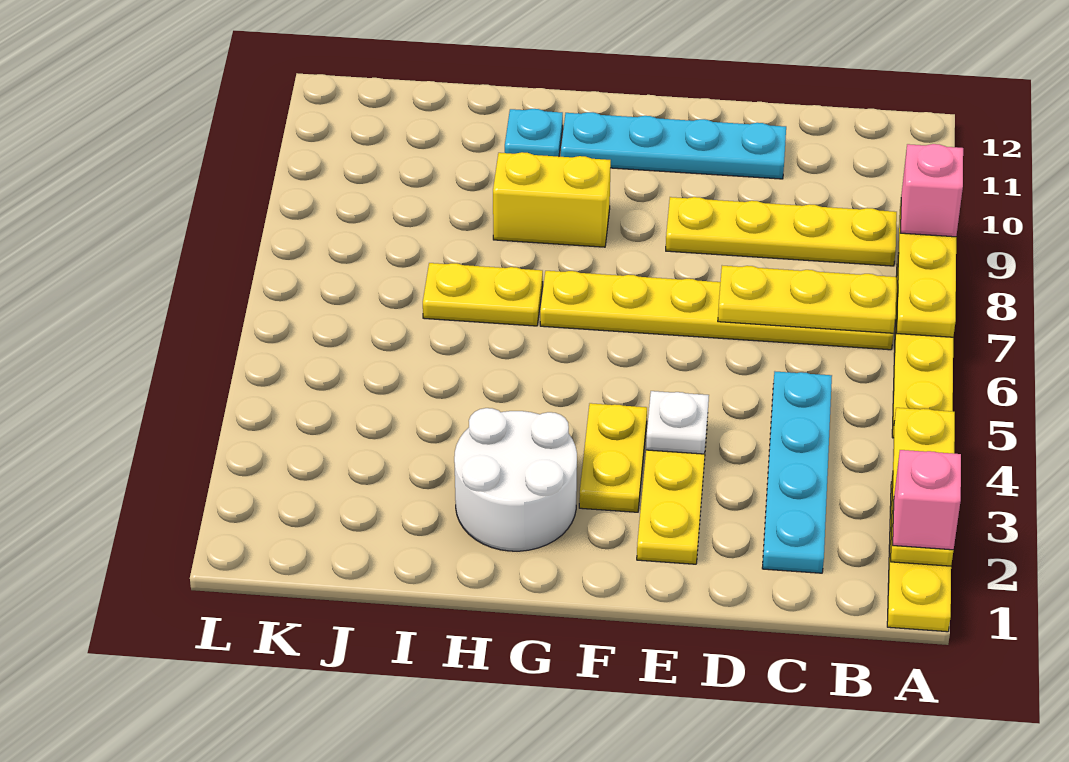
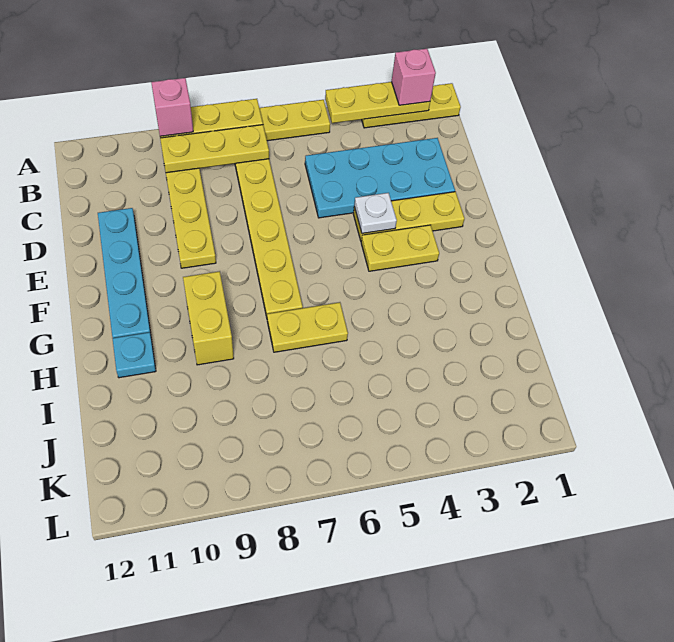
yellow 1x3 plate [718,266,896,333] -> yellow 1x3 plate turned to [160,125,269,173]
cyan 1x4 plate [762,372,832,573] -> cyan 2x4 plate [305,138,455,218]
white 2x2 round brick [454,408,577,551] -> none
yellow 1x2 plate [423,263,543,326] -> yellow 1x2 plate turned to [267,302,348,352]

